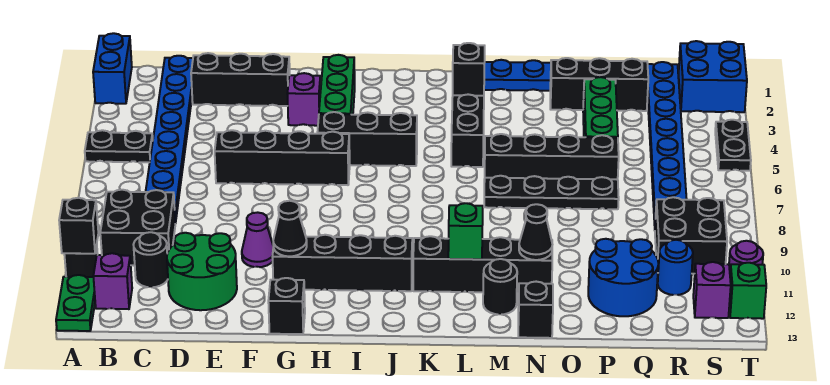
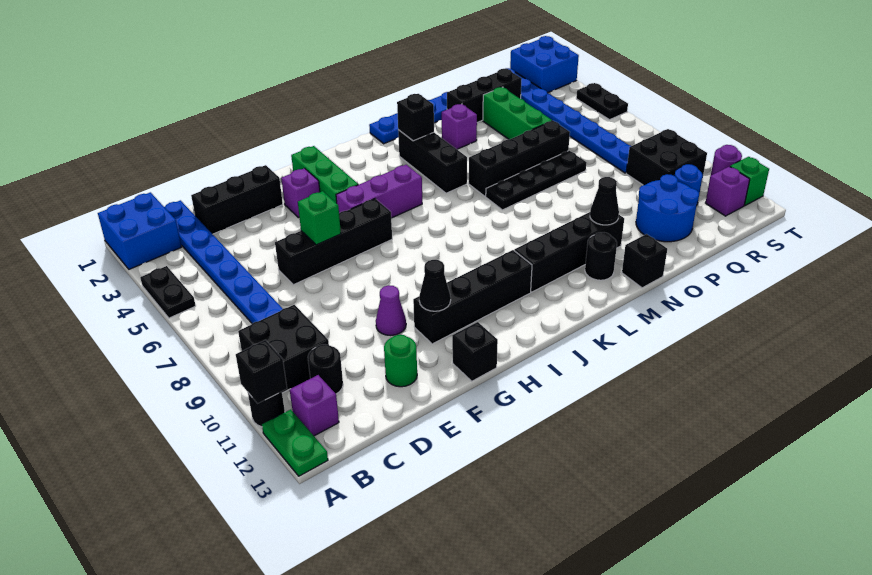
blue 1x2 brick [93,33,132,104] -> blue 2x2 brick [98,192,181,269]
black 1x2 plate [85,130,153,162] -> black 1x2 plate turned to [140,266,196,318]
green 2x2 round brick [167,233,237,310] -> green 1x1 round brick [384,335,417,387]
black 1x3 brick [317,112,417,166] -> purple 1x3 brick [336,165,422,218]
green 1x1 brick [448,203,483,259] -> green 1x1 brick moved to [298,191,341,245]
none -> purple 1x1 brick [442,104,477,149]

